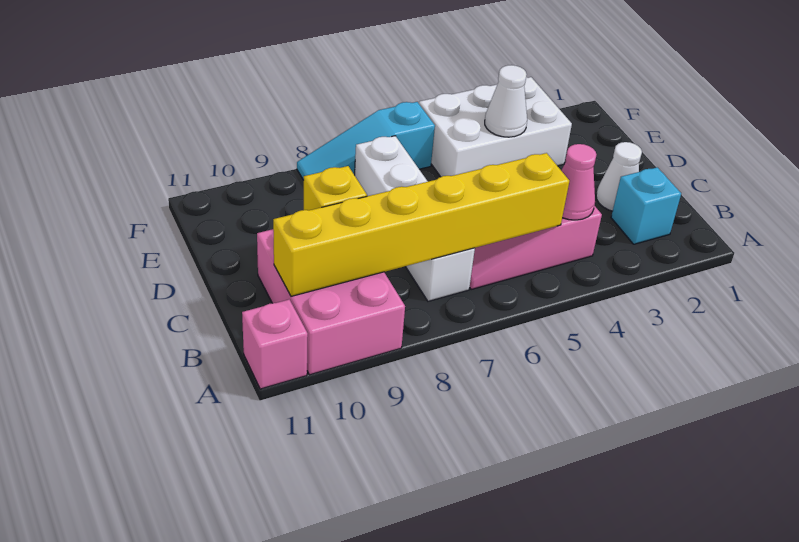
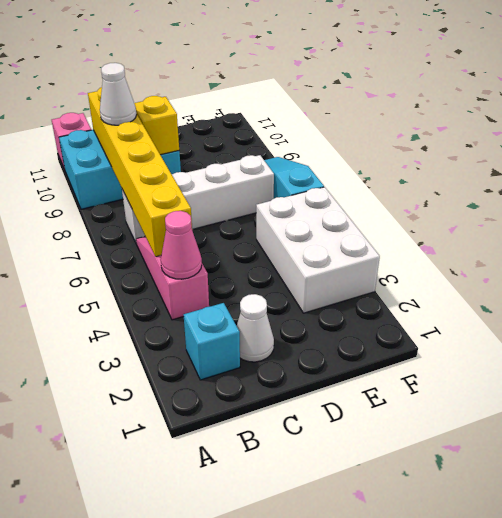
pink 2x3 brick [257,229,405,375] -> cyan 2x3 brick [59,130,181,209]
white 1x1 cone [485,65,527,137] -> white 1x1 cone moved to [100,63,136,125]

